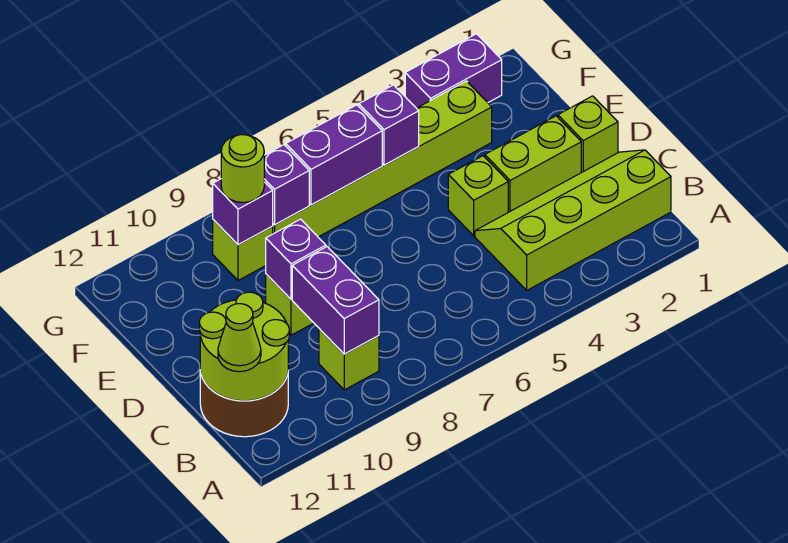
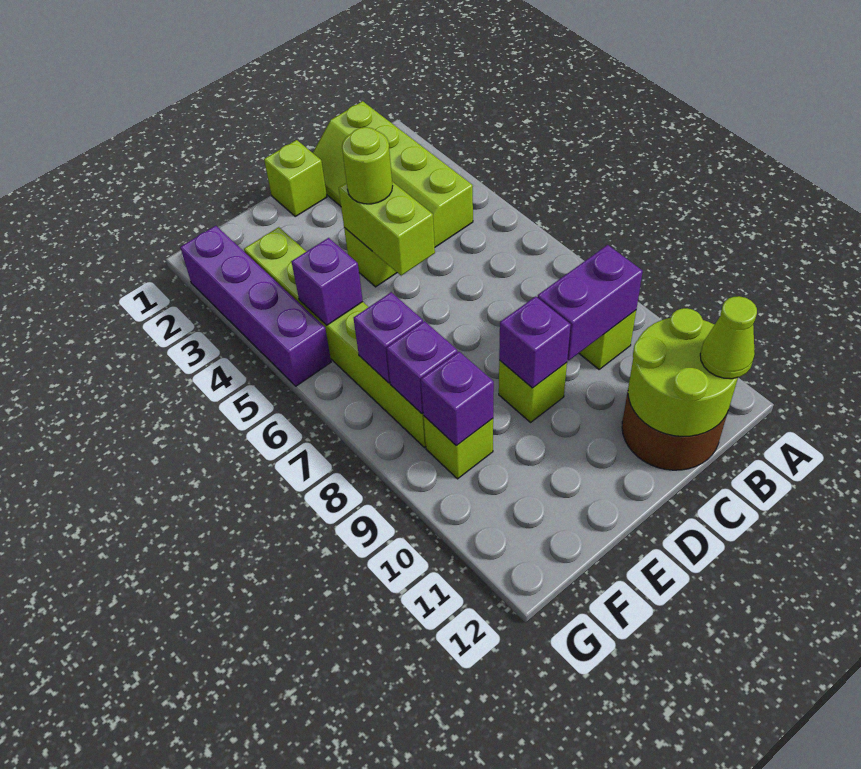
lime 1x2 brick [485,116,581,212] -> lime 1x2 brick moved to [339,182,435,276]
purple 1x2 brick [286,105,382,205] -> purple 1x1 brick [354,292,423,383]
lime 1x1 round brick [221,135,264,203] -> lime 1x1 round brick moved to [342,127,392,204]
purple 1x2 brick [405,34,502,108] -> purple 1x4 brick [180,226,331,386]

